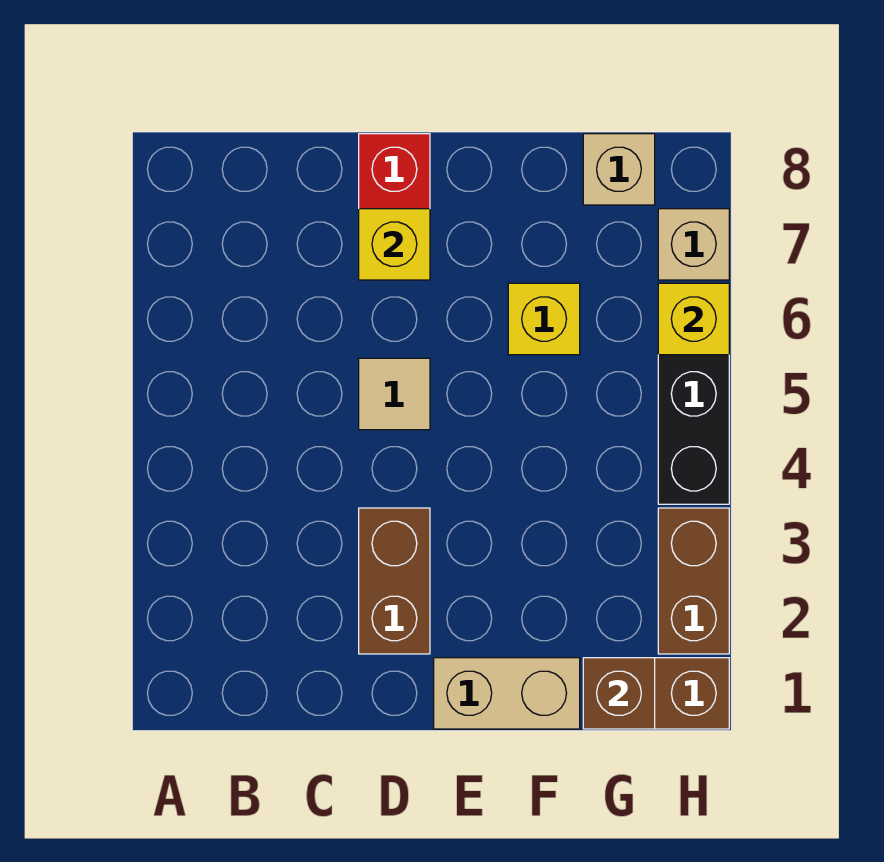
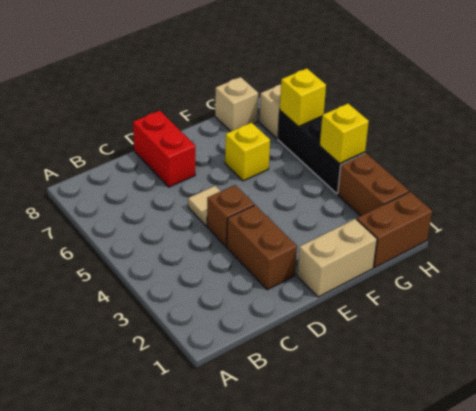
yellow 1x1 brick [359,209,430,280] -> yellow 1x1 brick moved to [320,104,369,164]
brown 1x1 brick [583,658,655,729] -> brown 1x1 brick moved to [207,185,254,247]

